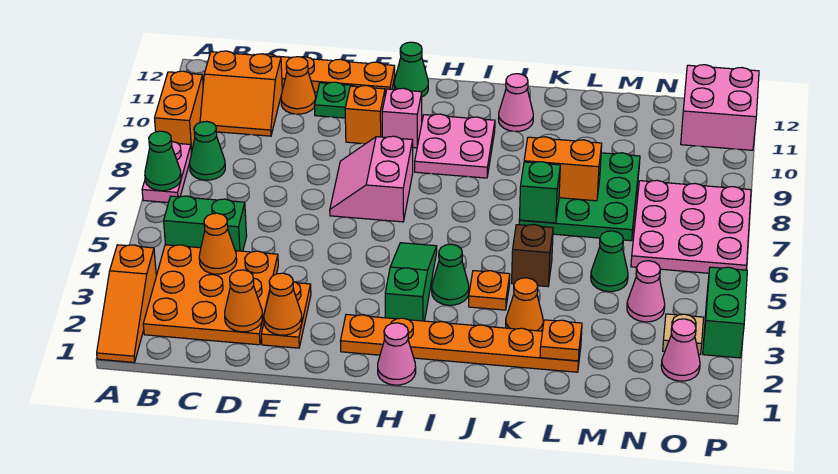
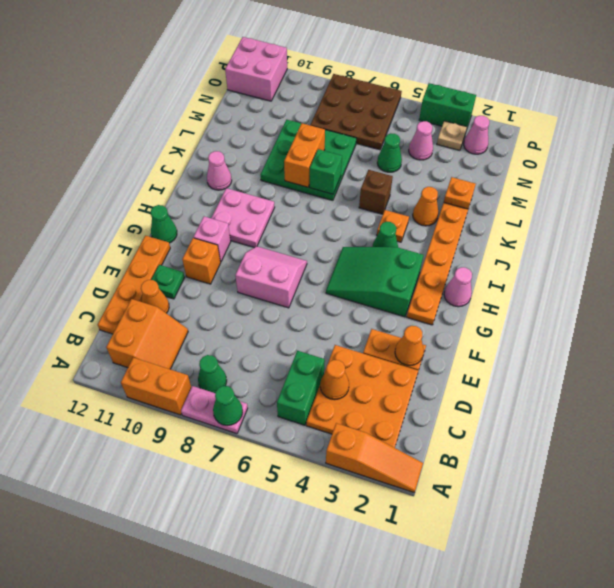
orange 1x1 cone [225,270,262,332] -> none
pink 2x2 slope [330,136,413,222] -> pink 2x2 slope turned to [235,246,307,308]
green 1x3 slope [385,243,437,321] -> green 2x3 slope [326,247,423,317]
pink 3x3 plate [631,180,751,273] -> brown 3x3 plate [310,74,402,150]

